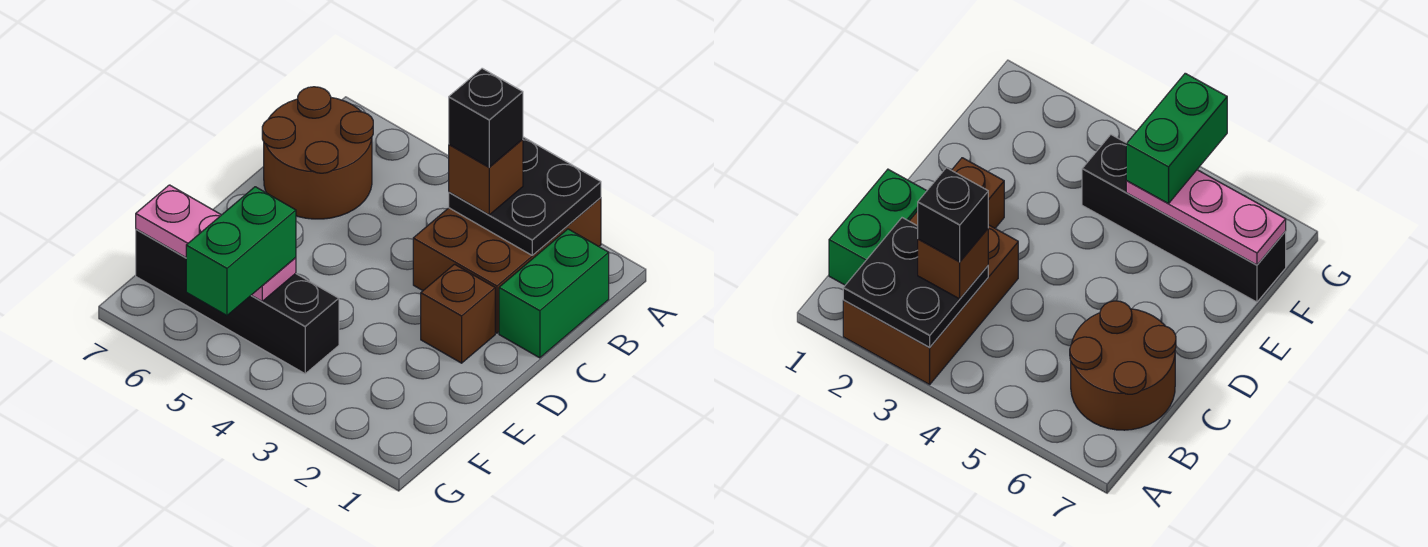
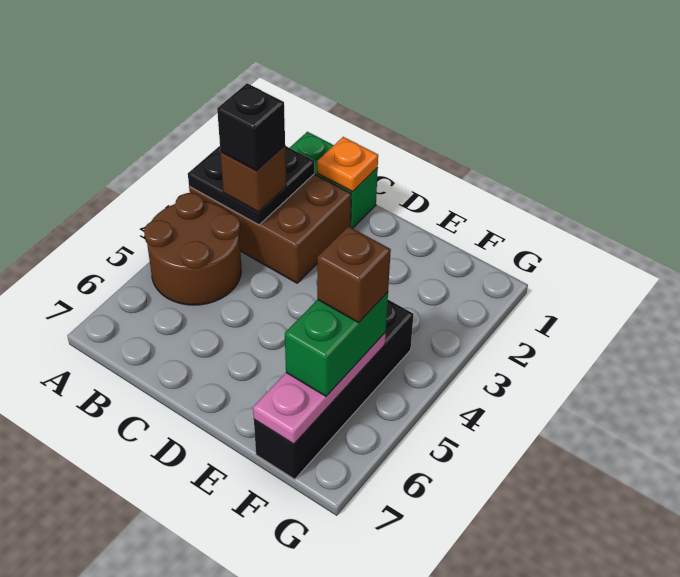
brown 2x2 round brick [262,87,373,219] -> brown 2x2 round brick moved to [144,193,241,305]
none -> orange 1x1 plate [317,137,378,191]
brown 1x1 brick [421,264,495,363] -> brown 1x1 brick moved to [317,226,391,323]
green 1x2 brick [186,187,296,315] -> green 1x2 brick turned to [285,292,388,396]

